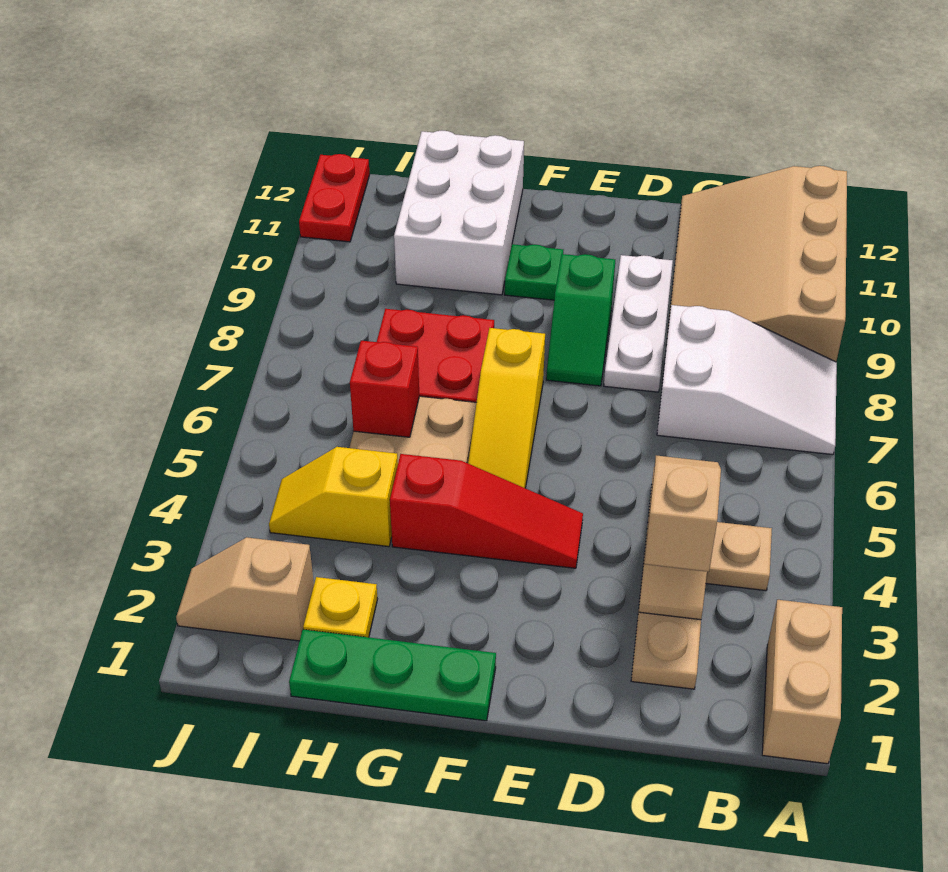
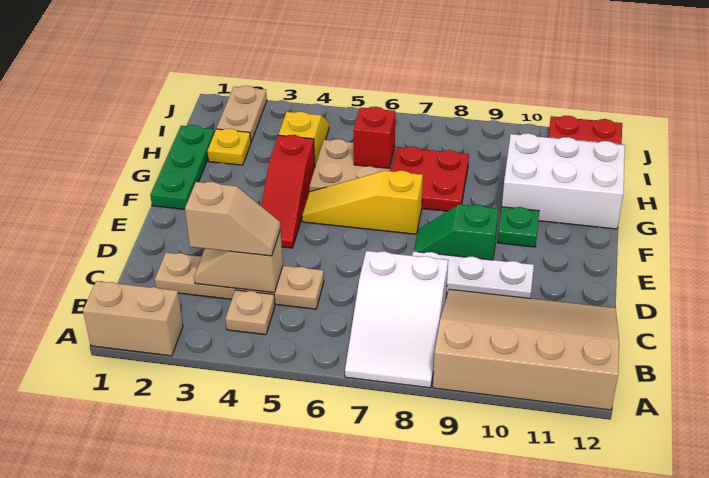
tan 1x2 slope [176,537,314,641] -> tan 1x2 plate [217,86,267,142]

